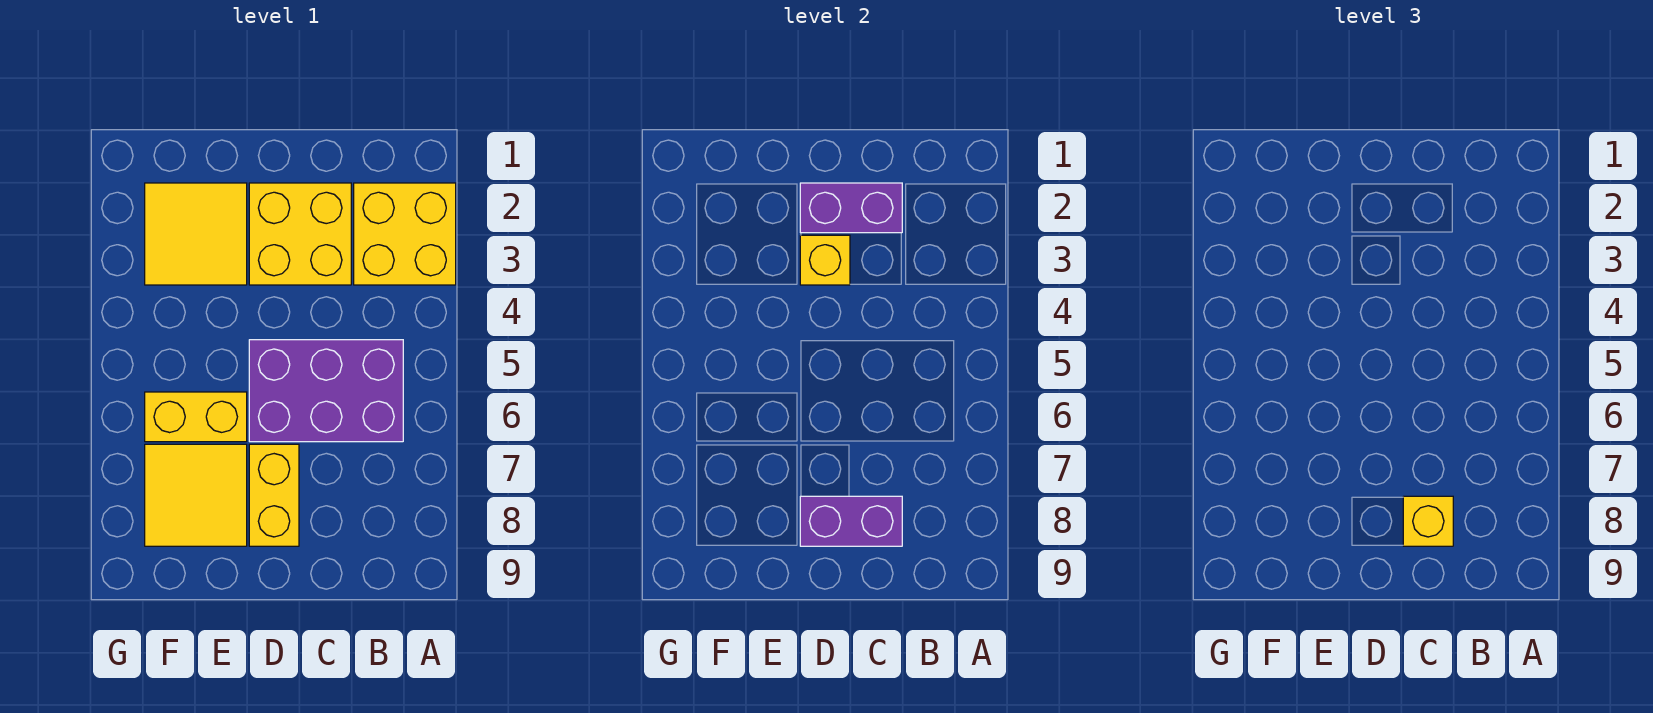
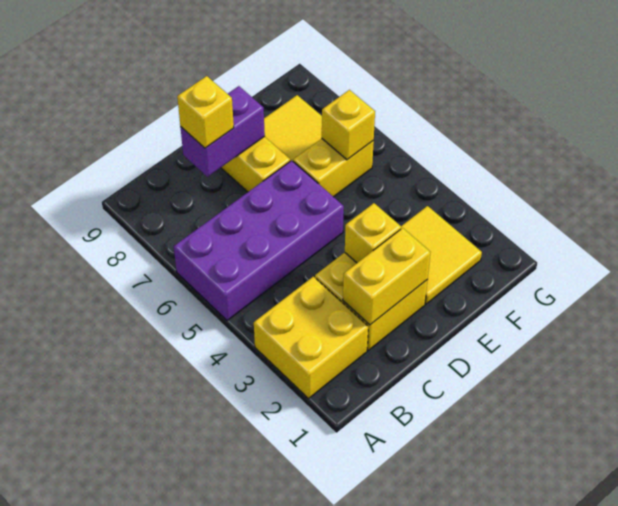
purple 2x3 brick [249,340,403,442] -> purple 2x4 brick [174,161,344,321]
purple 1x2 brick [800,183,902,233] -> yellow 1x2 brick [343,228,431,325]
none -> yellow 1x1 brick [322,90,375,160]

